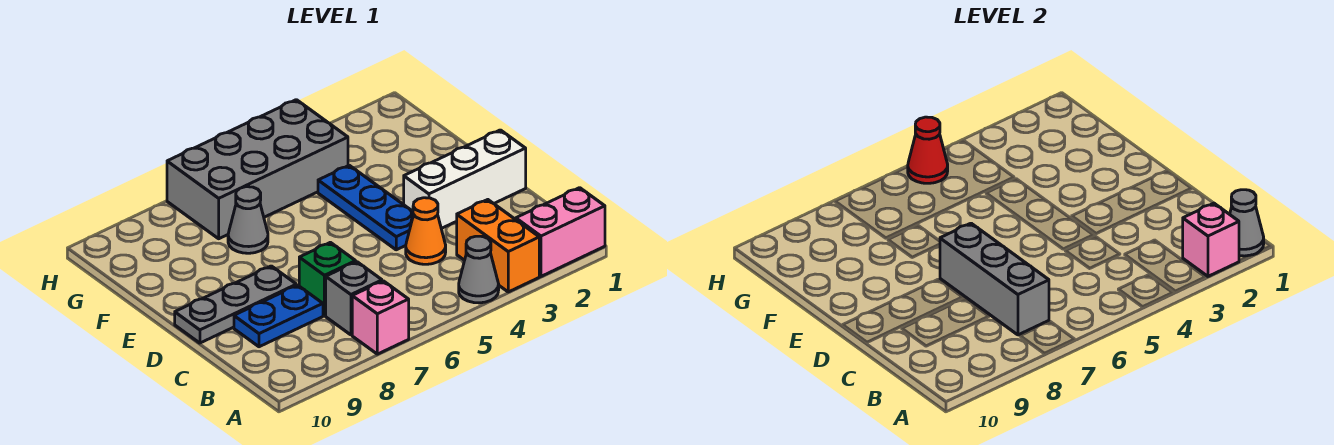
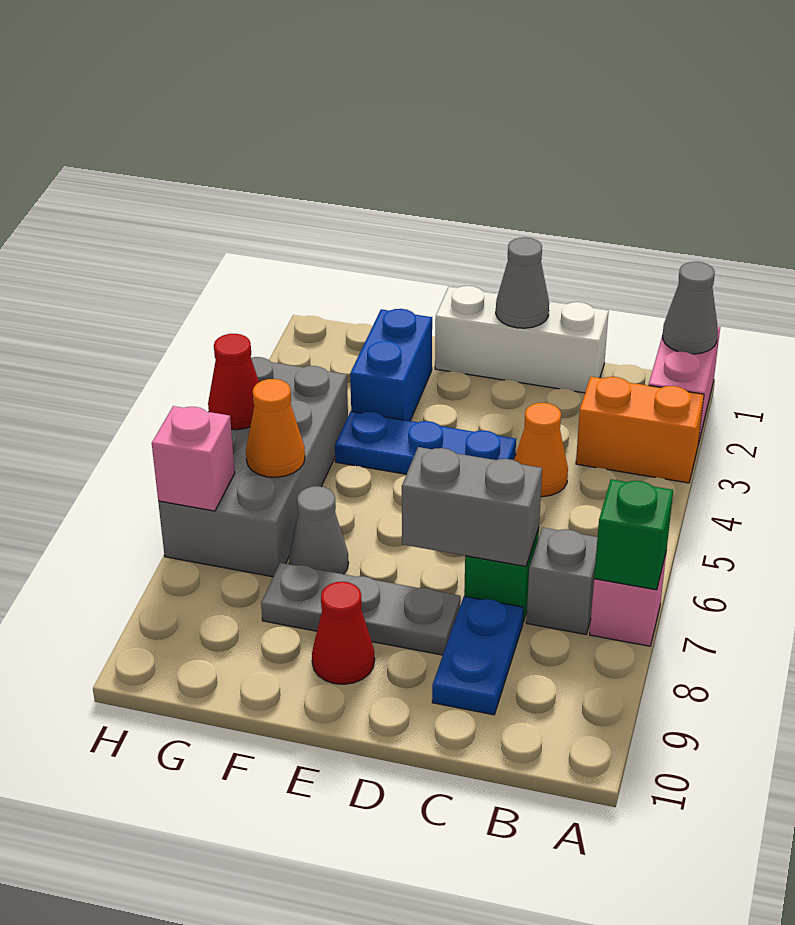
pink 1x1 brick [1183,203,1239,276] -> pink 1x1 brick moved to [152,406,235,511]
grey 1x1 cone [459,236,499,303] -> grey 1x1 cone moved to [496,237,549,328]
none -> green 1x1 brick [594,479,673,590]
grey 1x3 brick [940,223,1049,335] -> grey 1x2 brick [402,447,542,567]
white 1x3 brick [404,130,526,229] -> white 1x3 brick turned to [435,286,609,393]
grey 1x3 plate [175,266,296,343] -> grey 1x3 plate turned to [261,563,461,655]
none -> red 1x1 cone [312,582,375,684]
none -> blue 1x2 brick [350,309,432,421]
none -> orange 1x1 cone [246,379,305,477]

